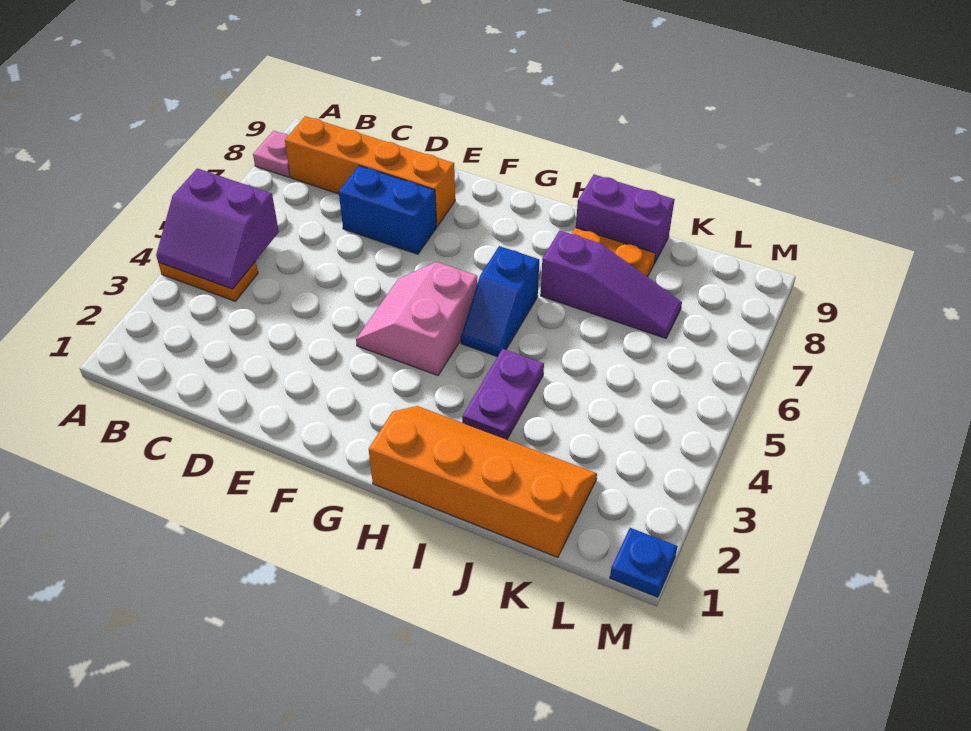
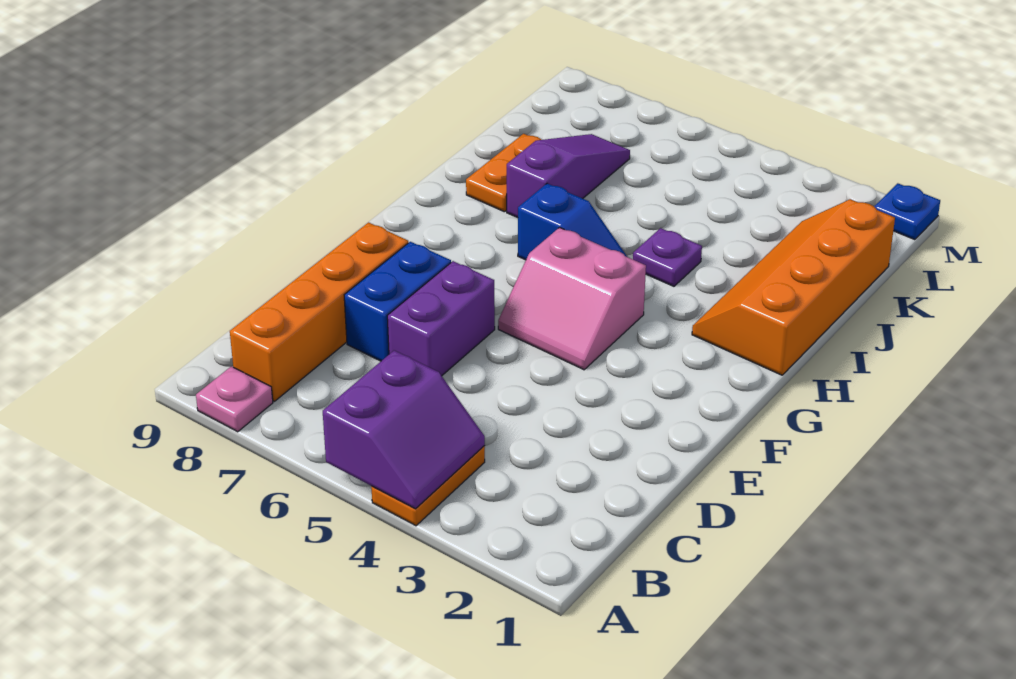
purple 1x2 plate [462,349,544,439] -> purple 1x1 plate [633,228,702,286]
purple 1x2 brick [576,174,675,264] -> purple 1x2 brick moved to [387,261,495,376]

